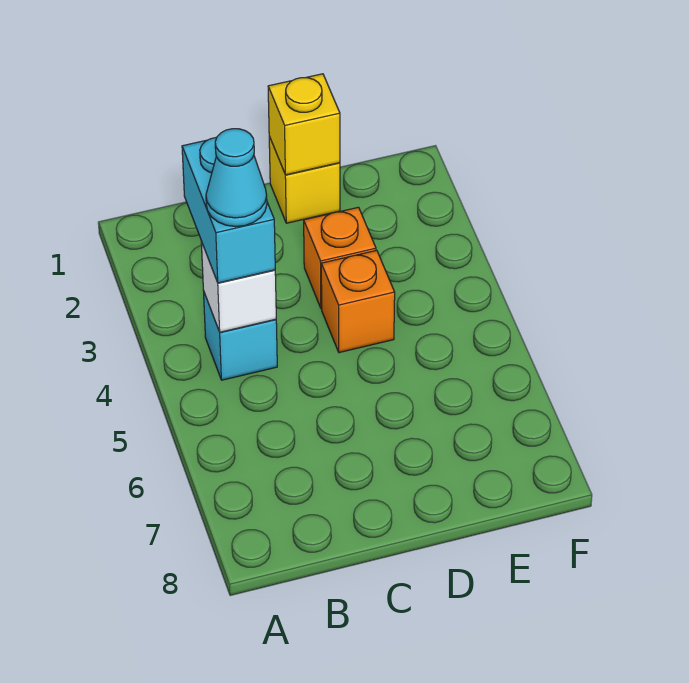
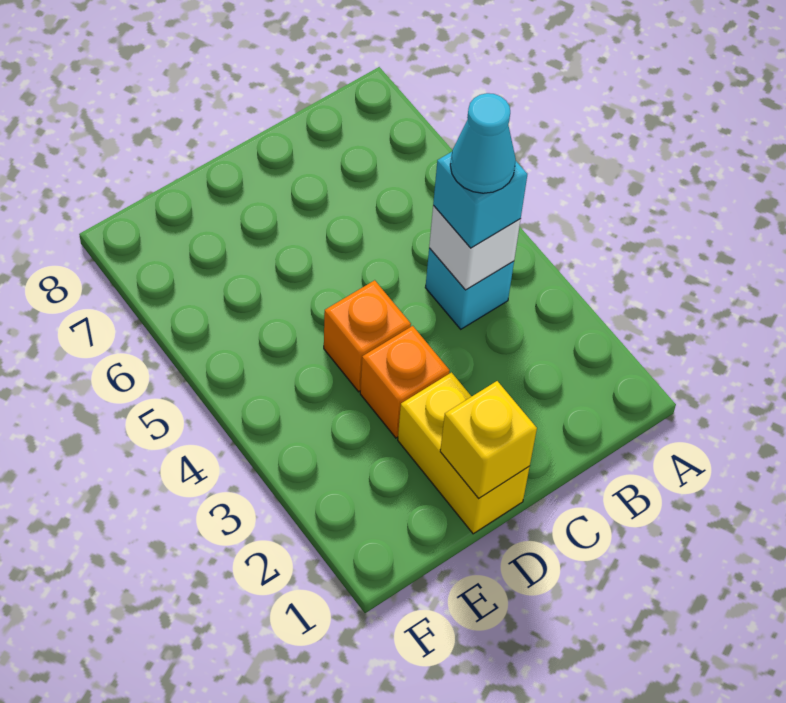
cyan 1x2 brick [182,137,275,283] -> cyan 1x1 brick [433,152,527,248]
yellow 1x1 brick [269,137,340,223] -> yellow 1x2 brick [398,372,530,534]

